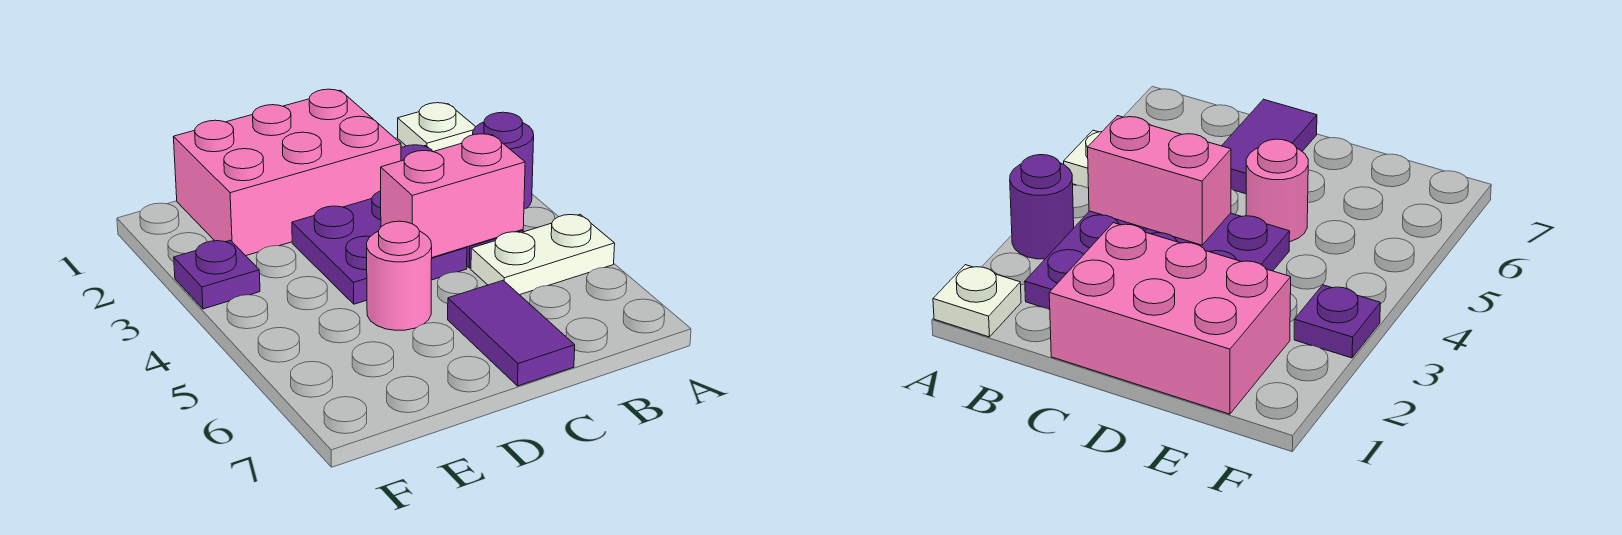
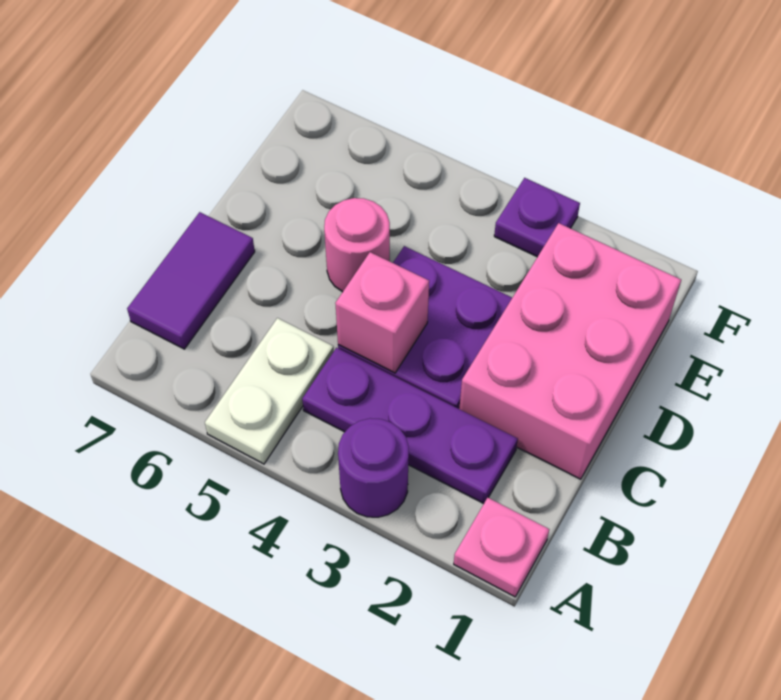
white 1x1 plate [398,103,475,152] -> pink 1x1 plate [454,498,549,597]
pink 1x2 brick [381,134,525,257] -> pink 1x1 brick [335,252,429,373]
purple 1x2 tile [448,280,575,386] -> purple 1x2 tile turned to [127,212,255,349]

